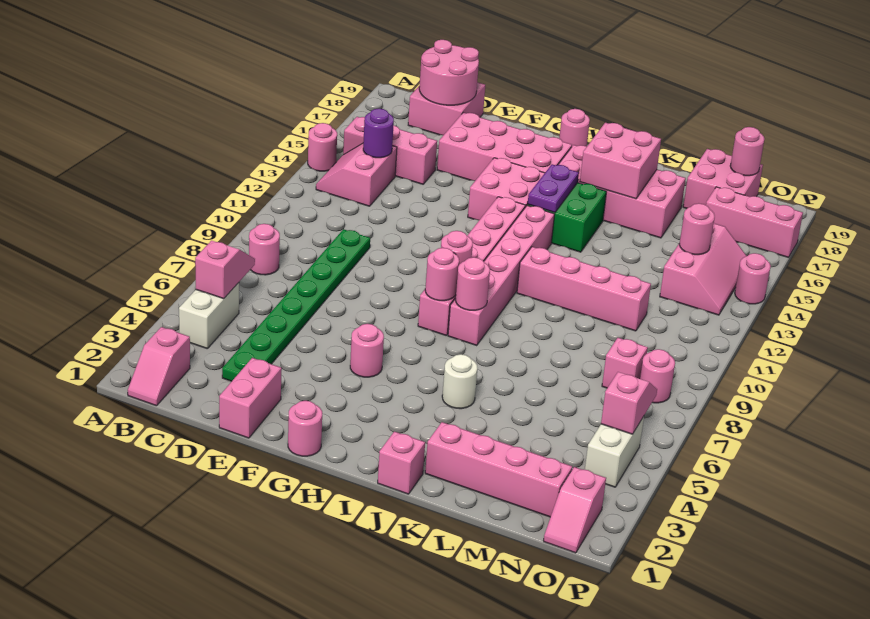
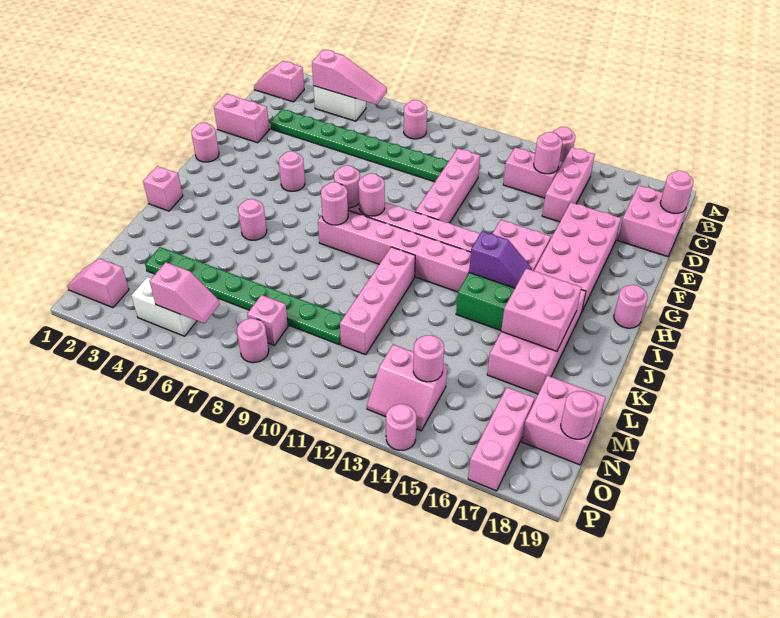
pink 1x2 slope [195,241,255,299] -> pink 1x3 slope [312,50,387,105]
purple 1x1 round brick [363,109,394,158] -> pink 1x1 round brick [534,132,562,174]
pink 2x2 round brick [419,40,479,105] -> pink 1x1 round brick [660,171,693,213]
purple 1x2 plate [528,164,579,213] -> purple 1x2 slope [469,231,532,288]
white 1x1 round brick [442,354,478,409] -> pink 1x1 round brick [238,199,267,240]
pink 1x4 brick [425,422,572,517] -> pink 1x4 brick moved to [415,148,480,223]
none -> green 1x8 plate [145,247,344,345]
pink 2x3 slope [660,223,746,315] -> pink 2x2 slope [367,344,447,431]

